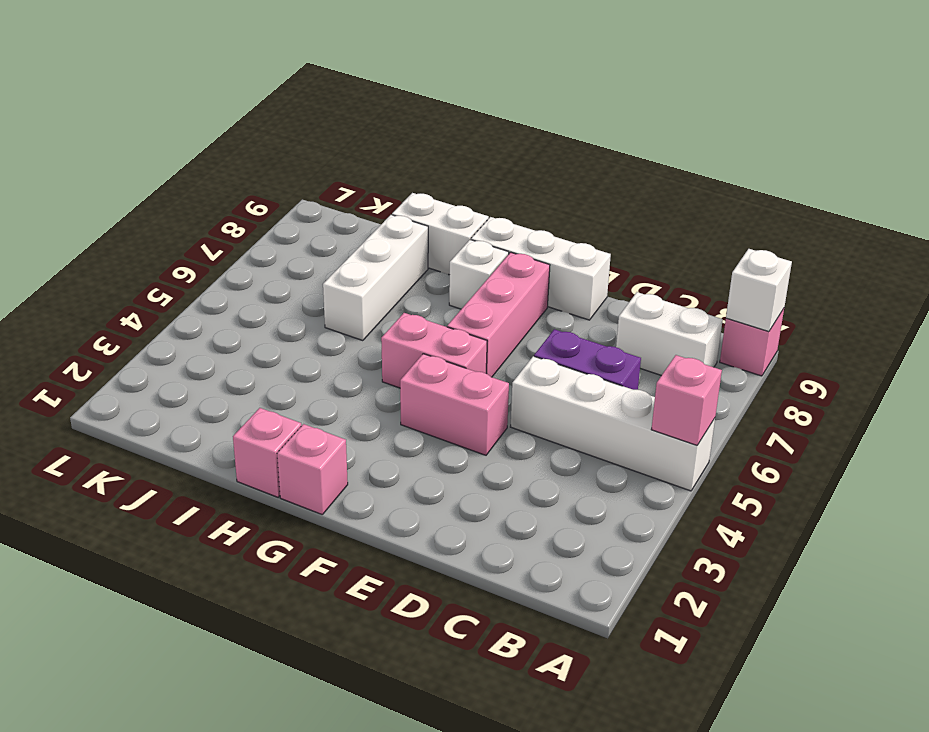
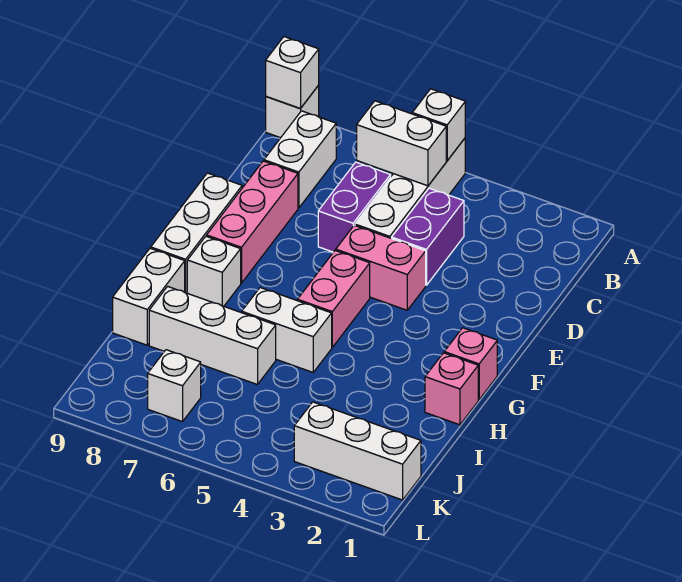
pink 1x1 brick [651,355,722,445] -> white 1x1 brick [412,89,465,161]
pink 1x1 brick [720,309,784,376] -> white 1x1 brick [266,85,319,138]
none -> white 1x2 brick [357,101,446,186]
none -> purple 1x2 brick [392,188,464,285]
pink 1x2 brick [400,354,509,455] -> pink 1x2 brick turned to [336,225,426,310]
pink 1x3 brick [447,252,550,377] -> pink 1x3 brick turned to [207,161,298,283]
none -> white 1x2 brick [242,288,332,372]
none -> white 1x3 brick [294,402,421,500]
none -> white 1x1 brick [148,350,201,422]

